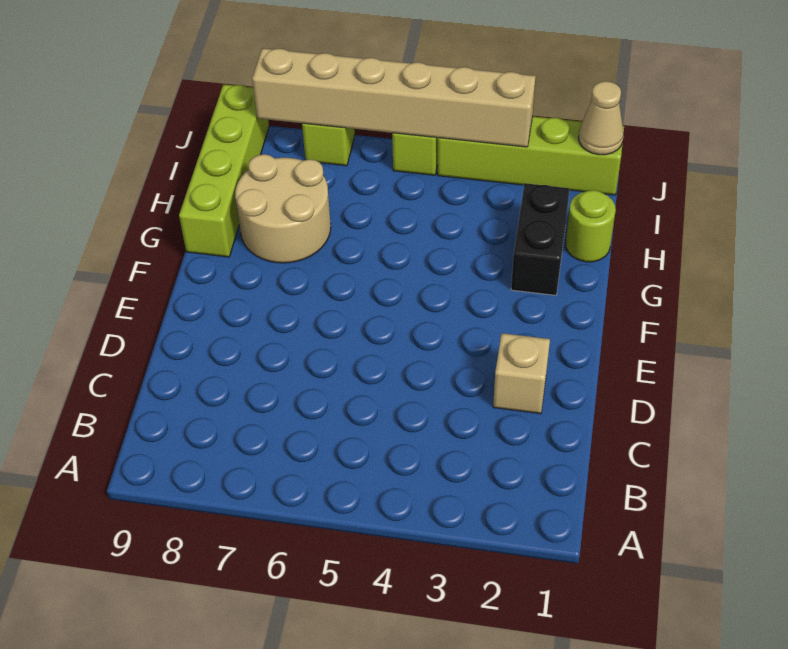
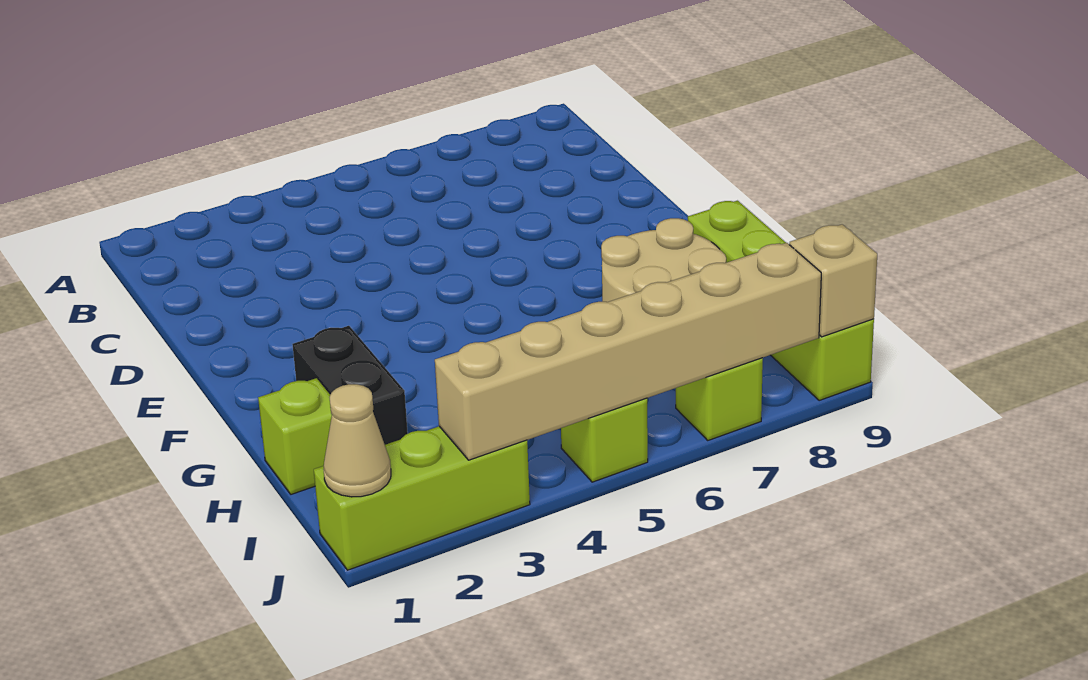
tan 1x1 brick [493,333,550,414] -> tan 1x1 brick moved to [789,224,877,337]
lime 1x1 round brick [566,190,616,262] -> lime 1x1 brick [258,378,332,494]
lime 1x4 brick [438,116,624,195] -> lime 1x3 brick [314,426,530,570]

